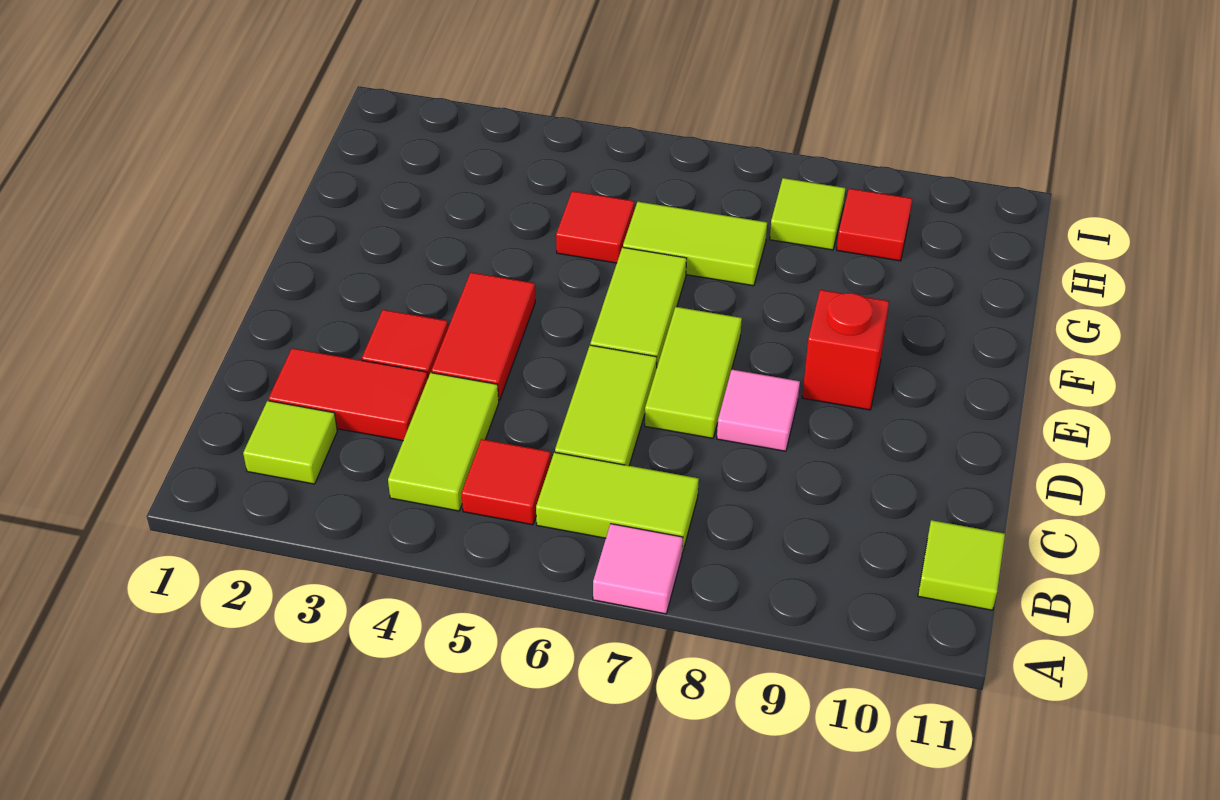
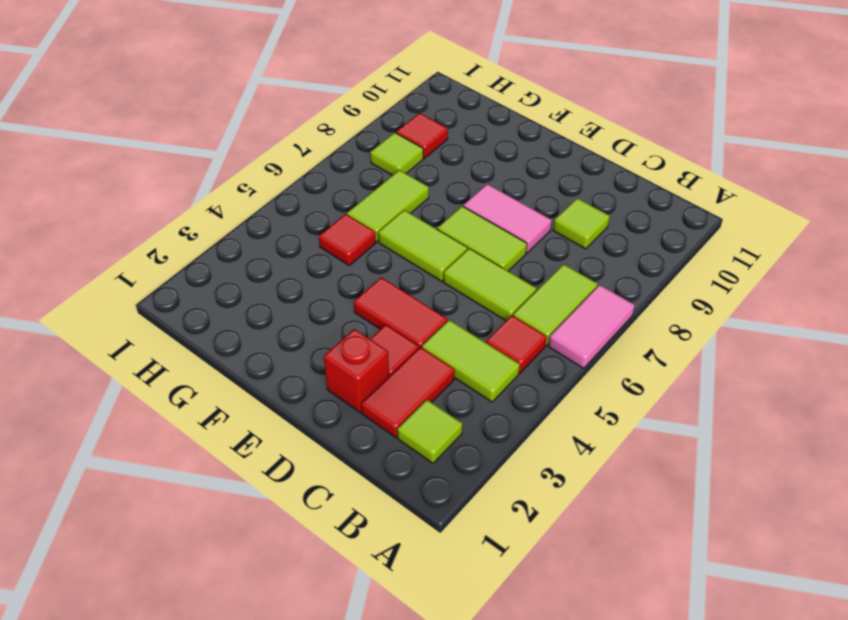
pink 1x1 tile [593,524,683,614] -> pink 1x2 tile [548,285,635,368]
lime 1x1 tile [918,520,1005,610] -> lime 1x1 tile moved to [553,198,610,249]
pink 1x1 tile [717,370,800,451] -> pink 1x2 tile [463,184,552,253]
red 1x1 brick [802,290,889,410] -> red 1x1 brick moved to [324,329,389,412]

